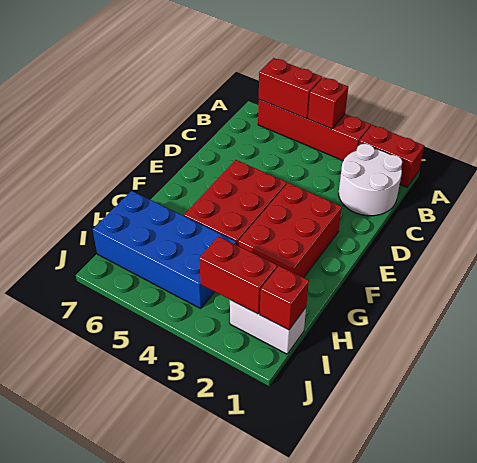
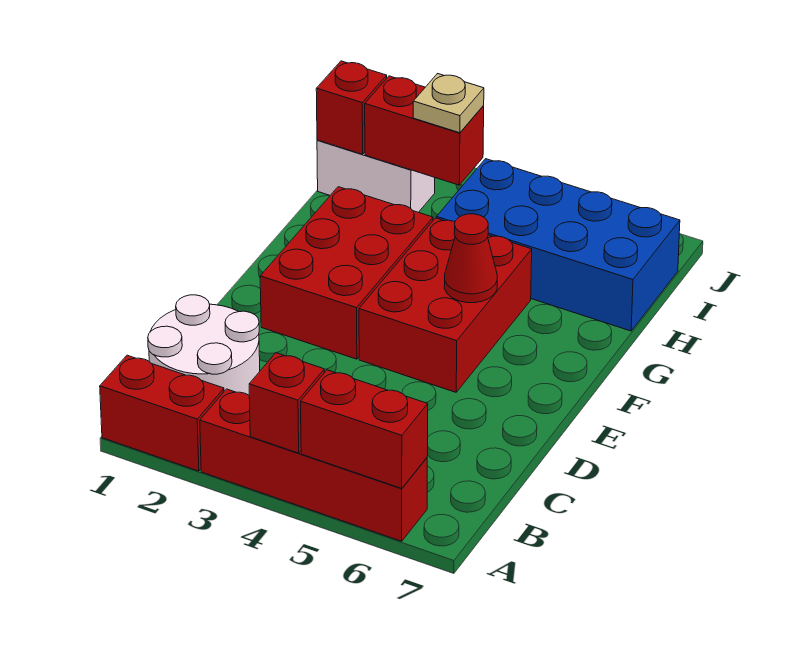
none -> red 1x1 cone [444,214,497,303]
none -> tan 1x1 plate [413,74,484,133]

